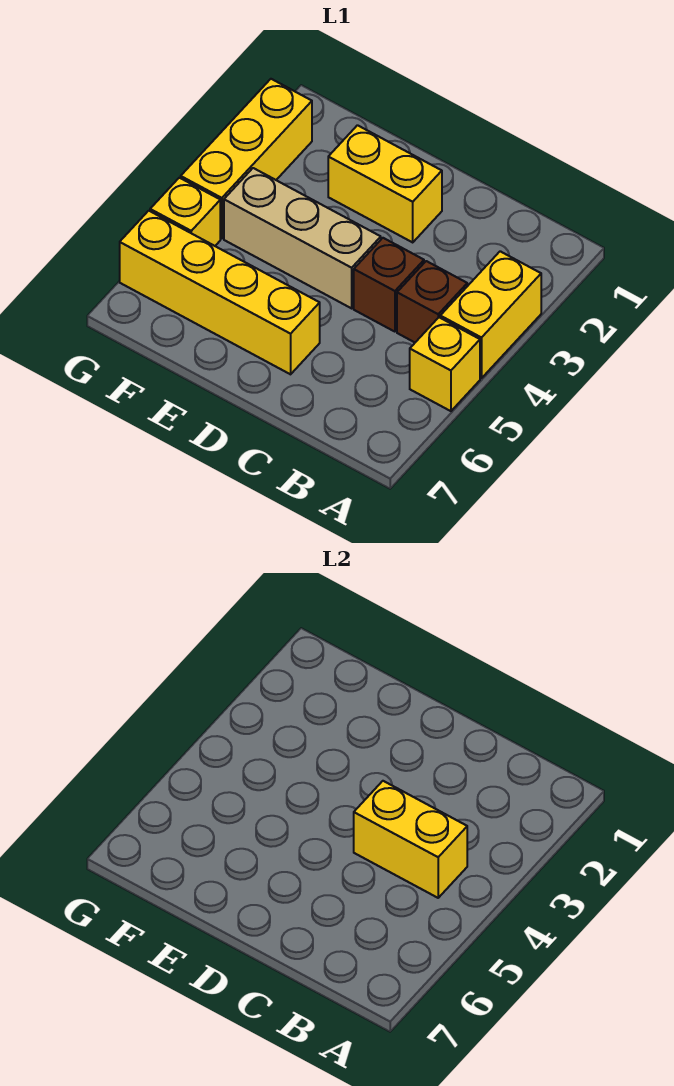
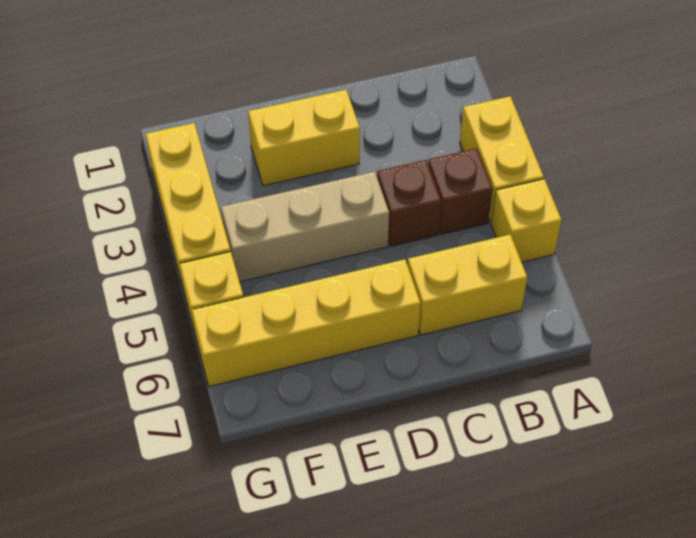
yellow 1x2 brick [354,781,467,898] -> yellow 1x2 brick moved to [408,235,527,335]

